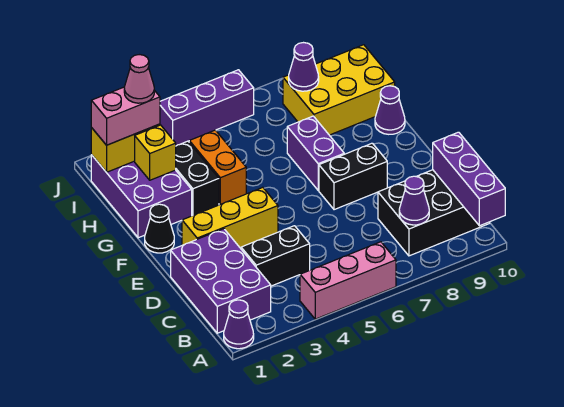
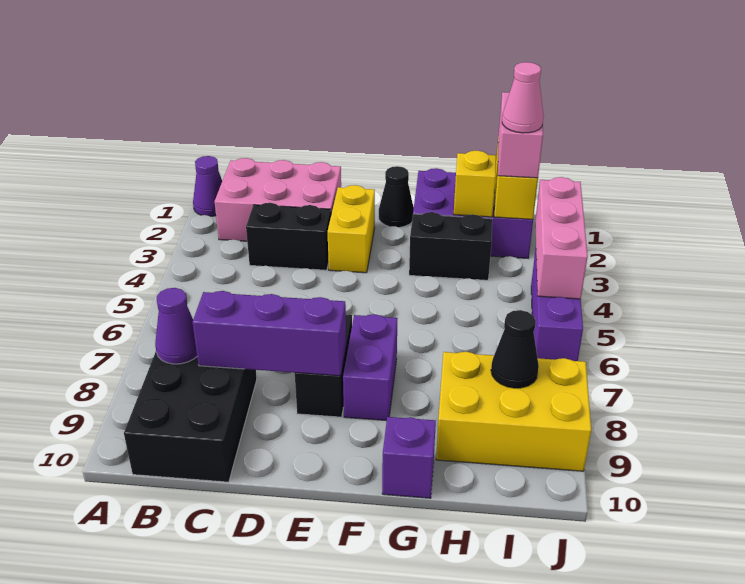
pink 1x3 brick [300,242,396,319] -> pink 1x3 brick moved to [535,177,588,299]
purple 1x3 brick [433,132,505,226] -> purple 1x3 brick moved to [192,291,346,376]
purple 2x3 brick [171,229,271,333] -> pink 2x3 brick [215,158,341,241]
black 1x2 brick [241,226,310,286] -> black 1x2 brick turned to [246,203,331,270]
yellow 1x3 brick [182,187,278,248] -> yellow 1x2 brick [328,185,375,273]
purple 1x2 brick [287,116,344,190] -> purple 1x2 brick turned to [343,314,398,421]
orange 1x2 brick [189,130,246,204] -> none
purple 1x1 cone [375,86,405,134] -> purple 1x1 brick [382,417,436,498]
yellow 2x3 brick [283,45,395,135] -> yellow 2x3 brick turned to [436,352,591,471]
purple 1x1 cone [289,43,319,91] -> black 1x1 cone [491,310,539,388]

